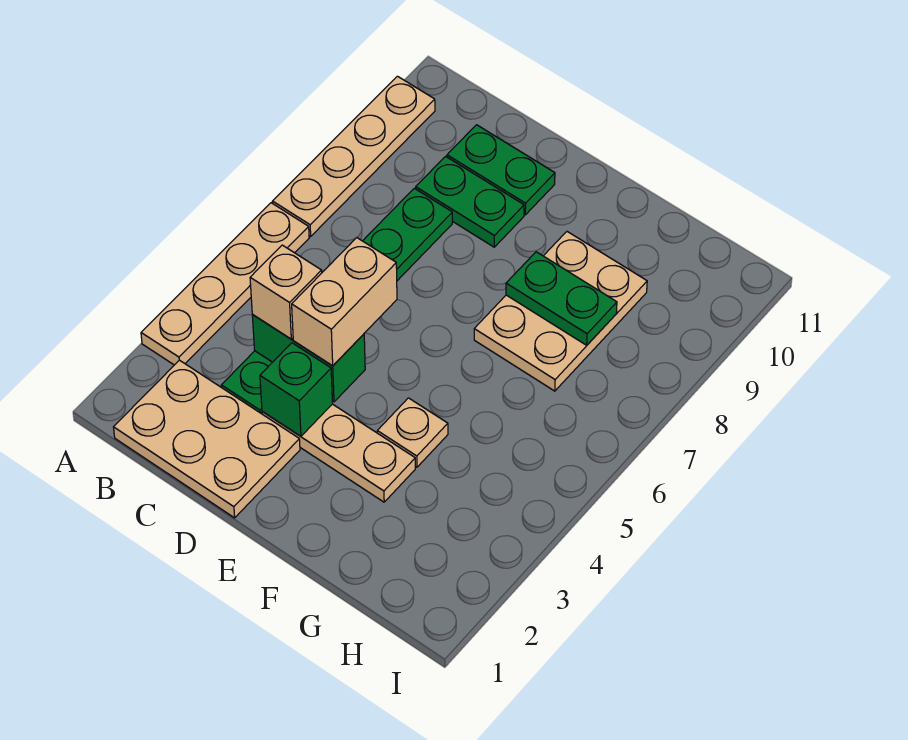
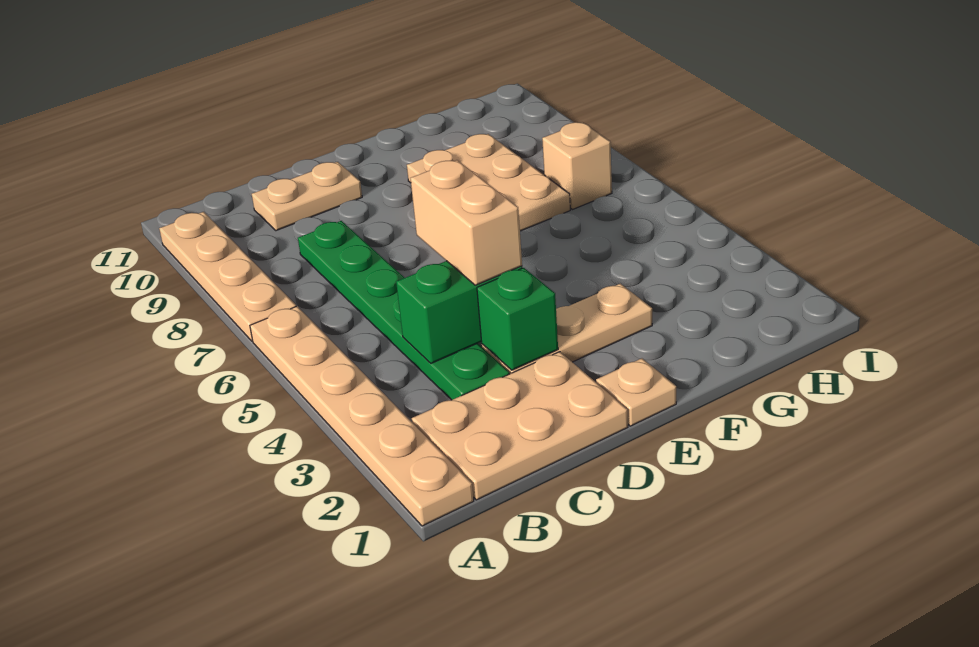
tan 1x4 plate [141,203,309,365] -> tan 1x6 plate [250,306,474,526]
tan 1x1 brick [250,245,322,339] -> tan 1x1 brick moved to [542,122,612,210]
green 1x2 plate [416,156,524,247] -> none
green 1x2 plate [447,125,555,215] -> tan 1x2 plate [252,162,362,231]
tan 1x1 plate [377,398,448,467] -> tan 1x1 plate moved to [596,358,676,426]
green 1x2 plate [506,252,617,345] -> none

